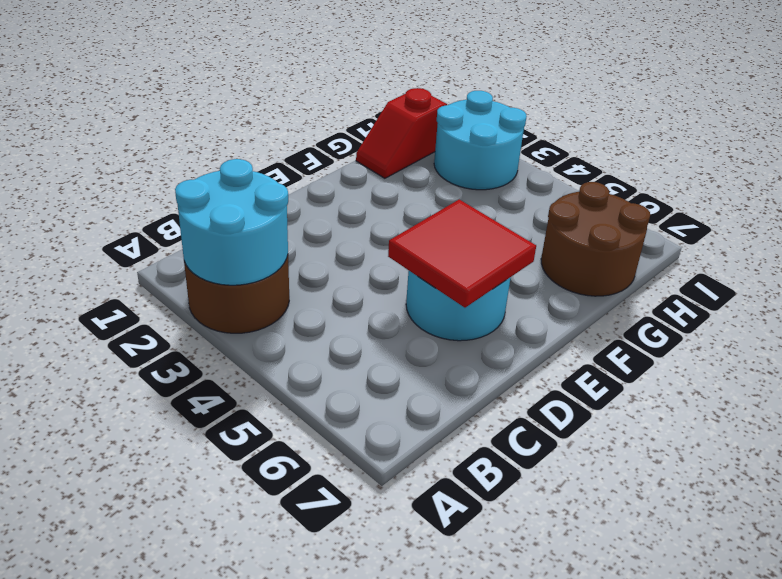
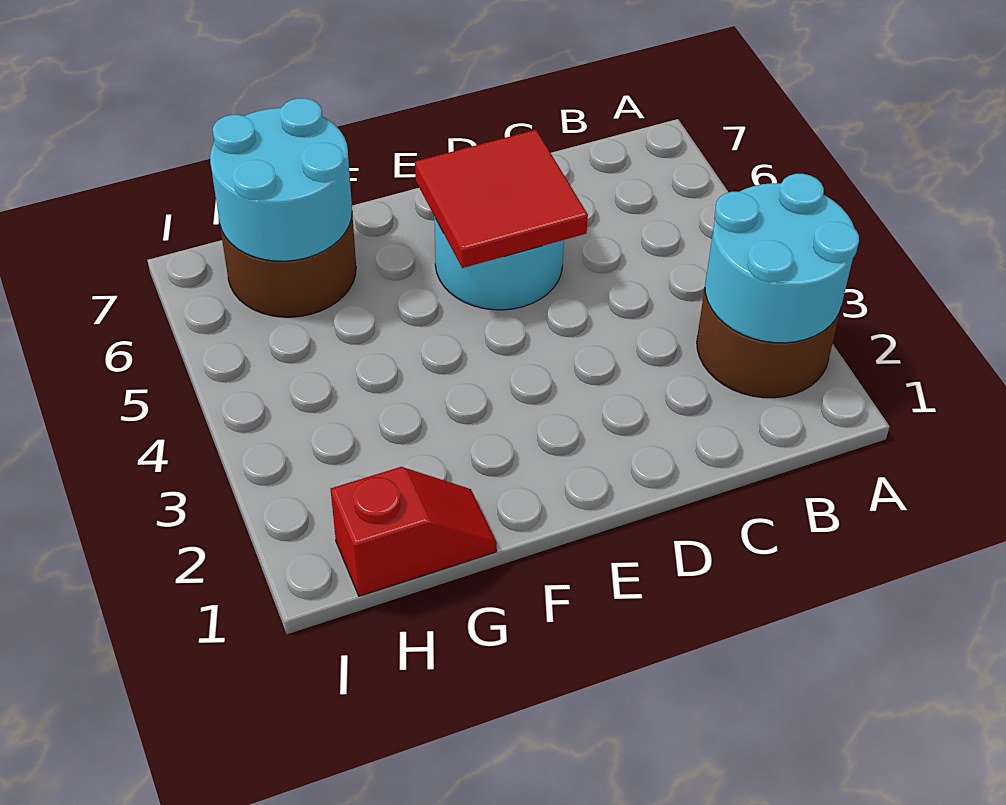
cyan 2x2 round brick [434,91,527,190] -> cyan 2x2 round brick moved to [210,98,352,261]

